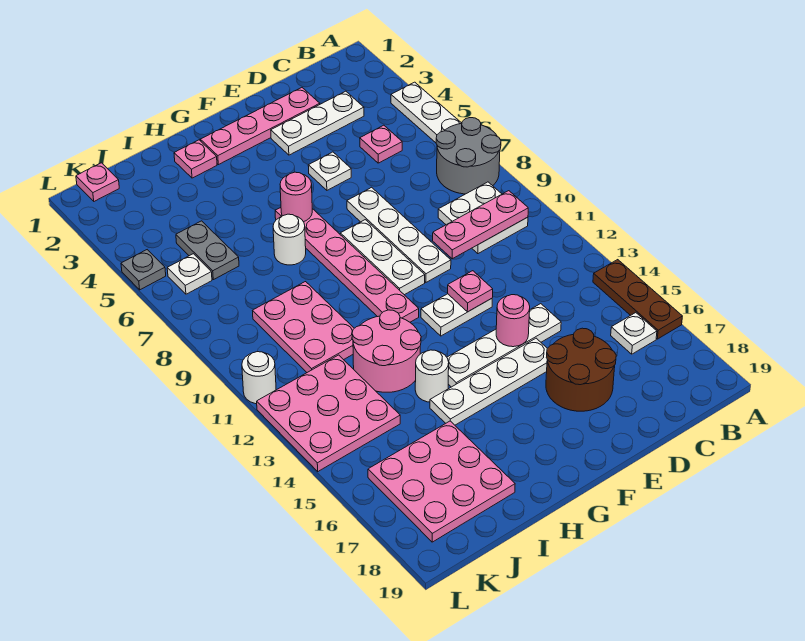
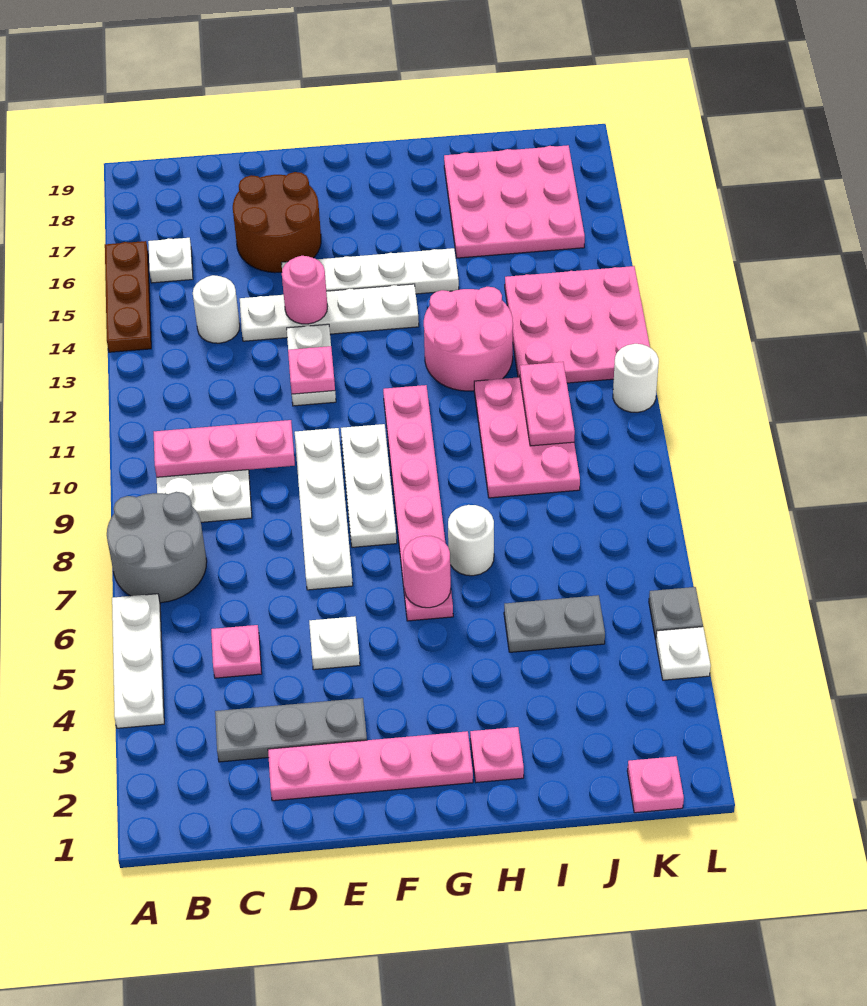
white 1x3 plate [271,91,364,155] -> grey 1x3 plate [215,698,367,762]
white 1x2 plate [421,294,492,336] -> white 1x2 plate turned to [287,324,336,406]
white 1x1 round brick [415,350,449,402] -> white 1x1 round brick moved to [193,275,240,343]
grey 1x2 plate [176,221,239,280] -> grey 1x2 plate turned to [504,595,605,652]
none -> pink 1x2 plate [520,362,575,446]
white 1x1 plate [167,254,212,294] -> white 1x1 plate moved to [656,627,711,680]

